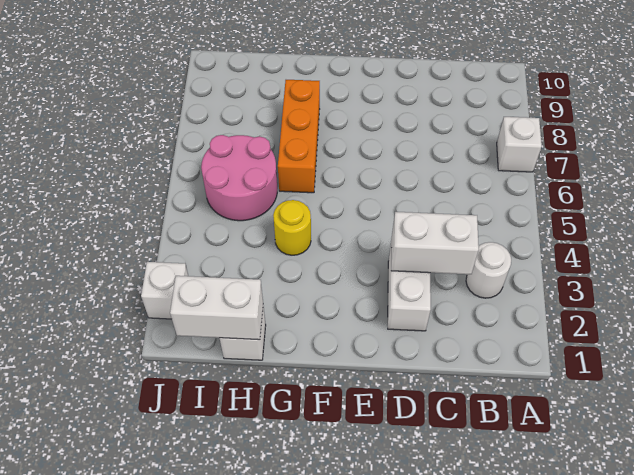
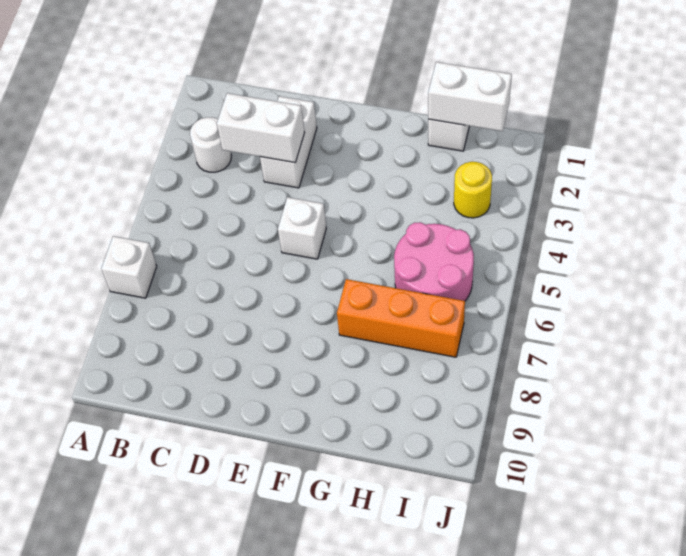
yellow 1x1 round brick [273,200,311,255] -> yellow 1x1 round brick moved to [454,162,492,218]
orange 1x3 brick [278,80,320,193] -> orange 1x3 brick turned to [337,279,465,357]
white 1x1 brick [141,262,188,319] -> white 1x1 brick moved to [278,197,326,259]

